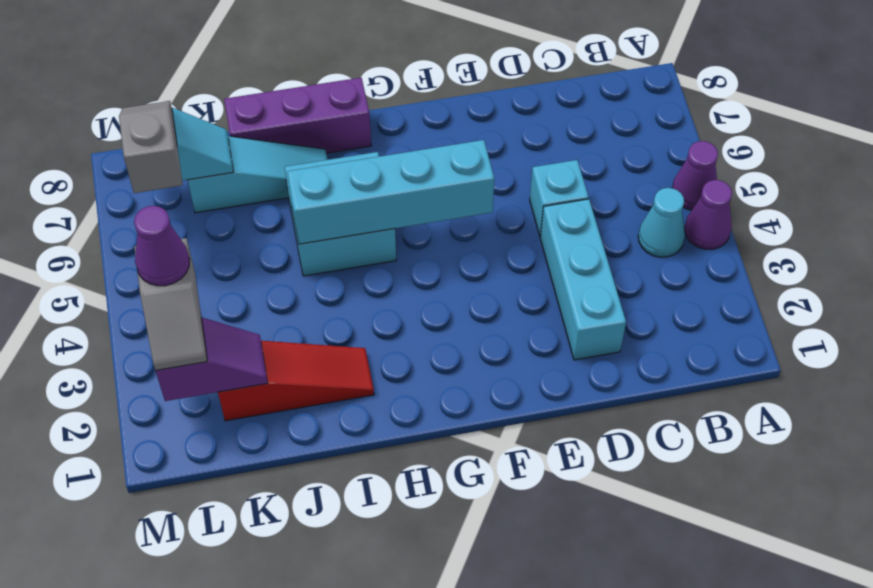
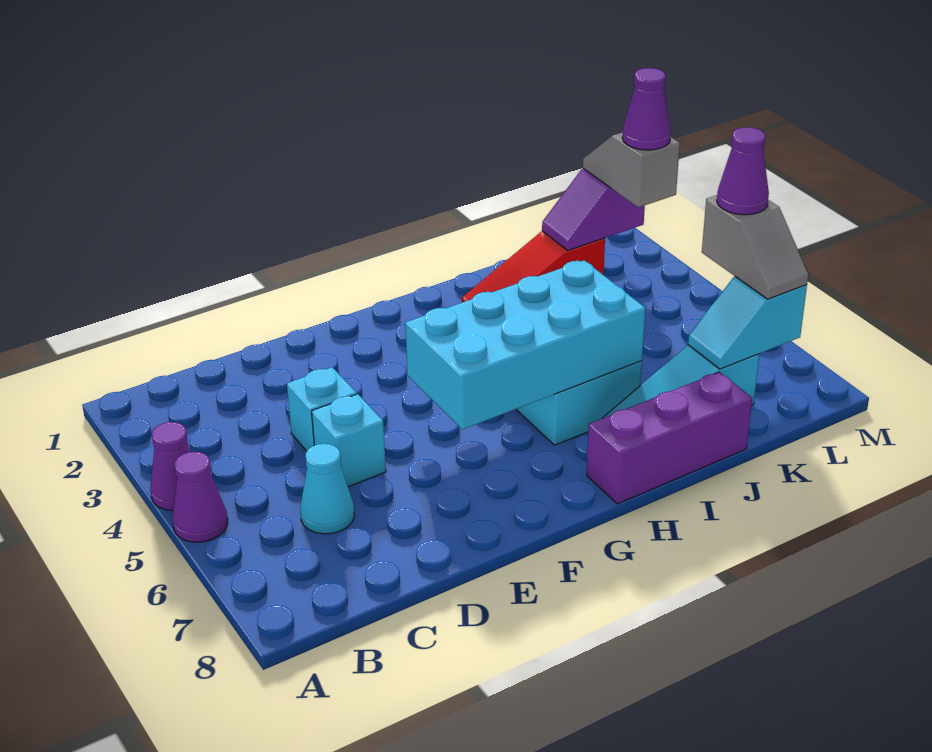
cyan 1x1 cone [638,188,685,257] -> cyan 1x1 cone moved to [300,444,354,534]
cyan 1x3 brick [540,199,626,360] -> cyan 1x1 brick [287,367,357,451]
cyan 1x4 brick [287,140,494,244] -> cyan 2x4 brick [405,260,645,430]
none -> purple 1x1 cone [717,127,769,215]

